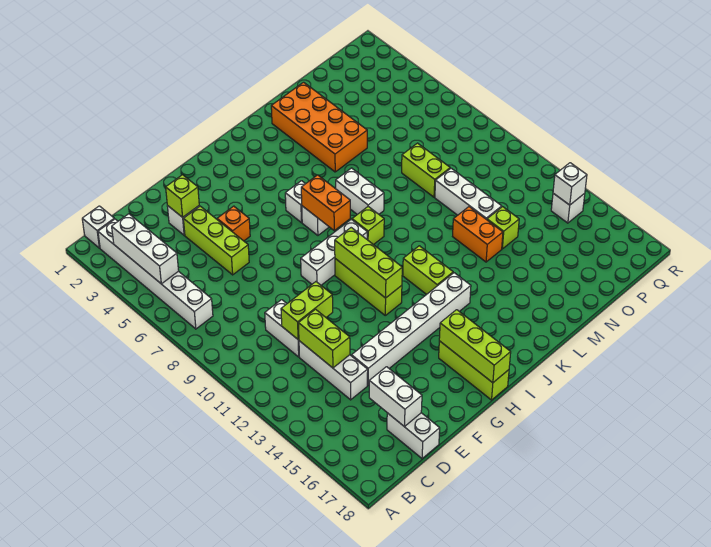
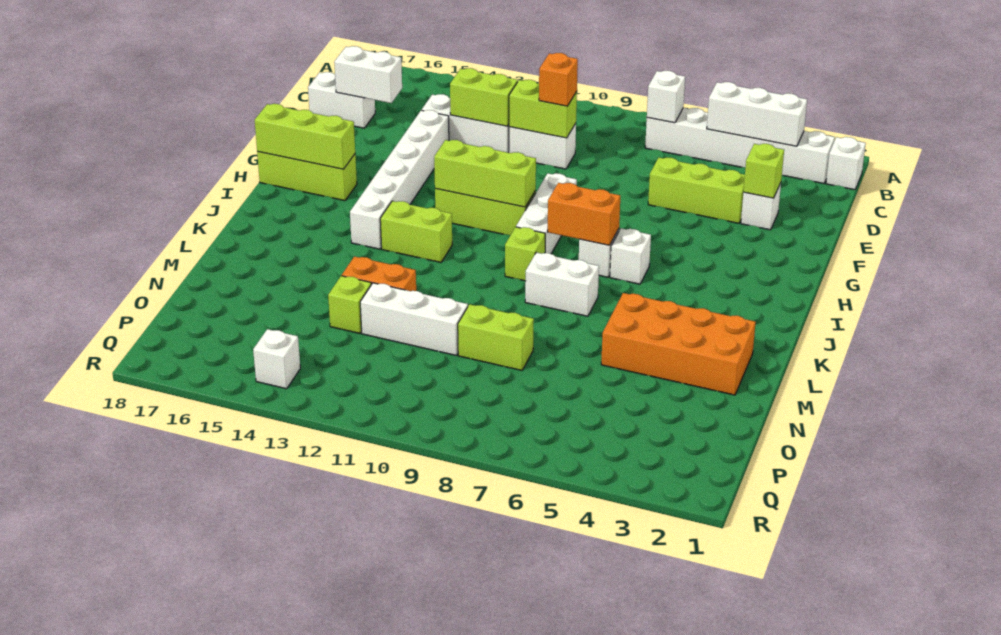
lime 1x2 brick [281,282,333,339] -> lime 1x2 brick turned to [509,80,577,138]
orange 1x1 brick [217,206,250,241] -> orange 1x1 brick moved to [539,53,578,106]
white 1x1 brick [553,163,587,205] -> white 1x1 brick moved to [647,71,685,123]

